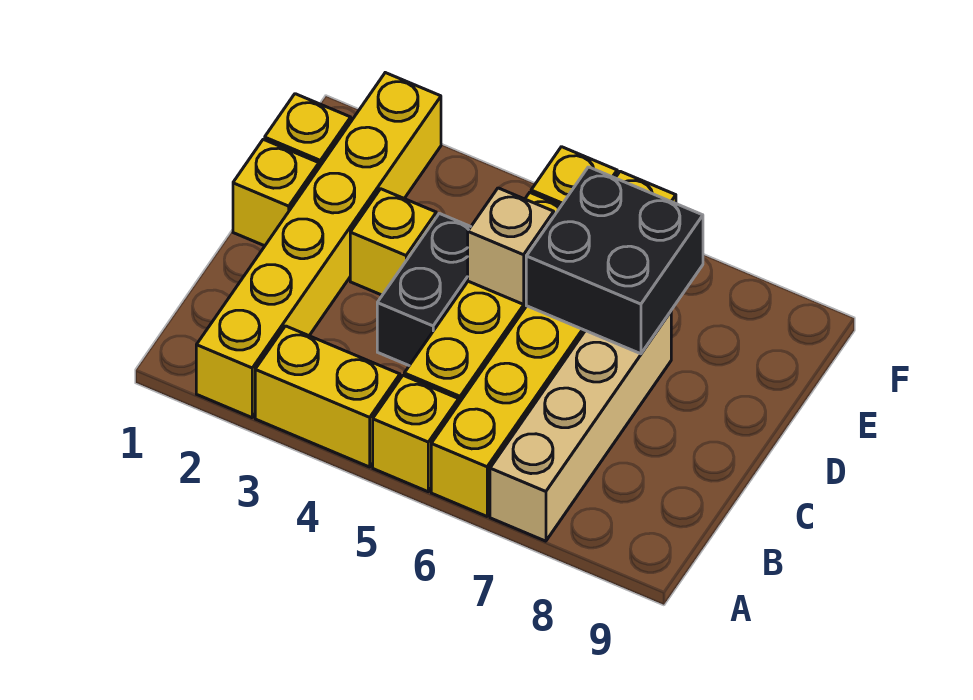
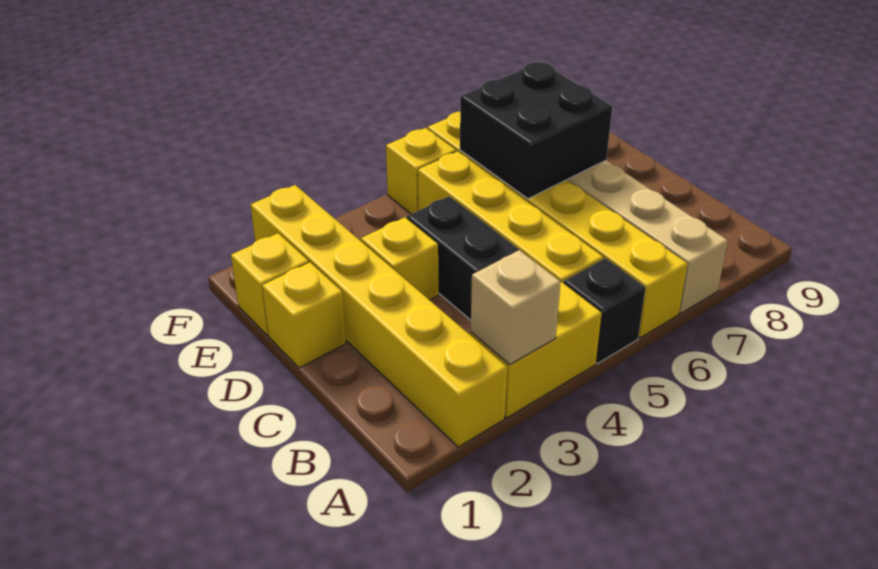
yellow 1x1 brick [373,376,459,492] -> black 1x1 brick [564,258,646,363]
tan 1x1 brick [468,188,554,304] -> tan 1x1 brick moved to [471,250,561,365]

